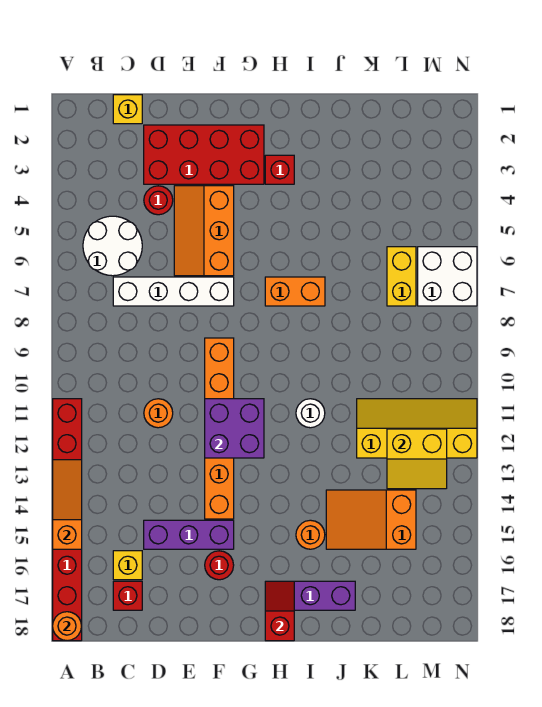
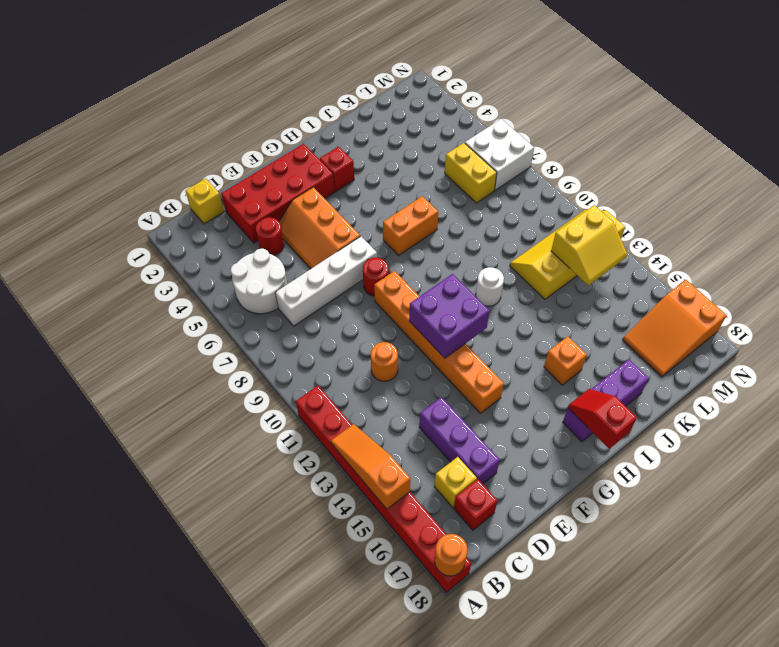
purple 1x3 brick [144,520,234,549] -> purple 1x3 brick turned to [419,397,500,484]
red 1x1 round brick [205,551,234,580] -> red 1x1 round brick moved to [363,258,389,296]
orange 1x1 round brick [296,520,325,549] -> orange 1x1 brick [544,336,587,385]
orange 2x3 slope [326,490,416,549] -> orange 2x3 slope moved to [623,280,727,376]

